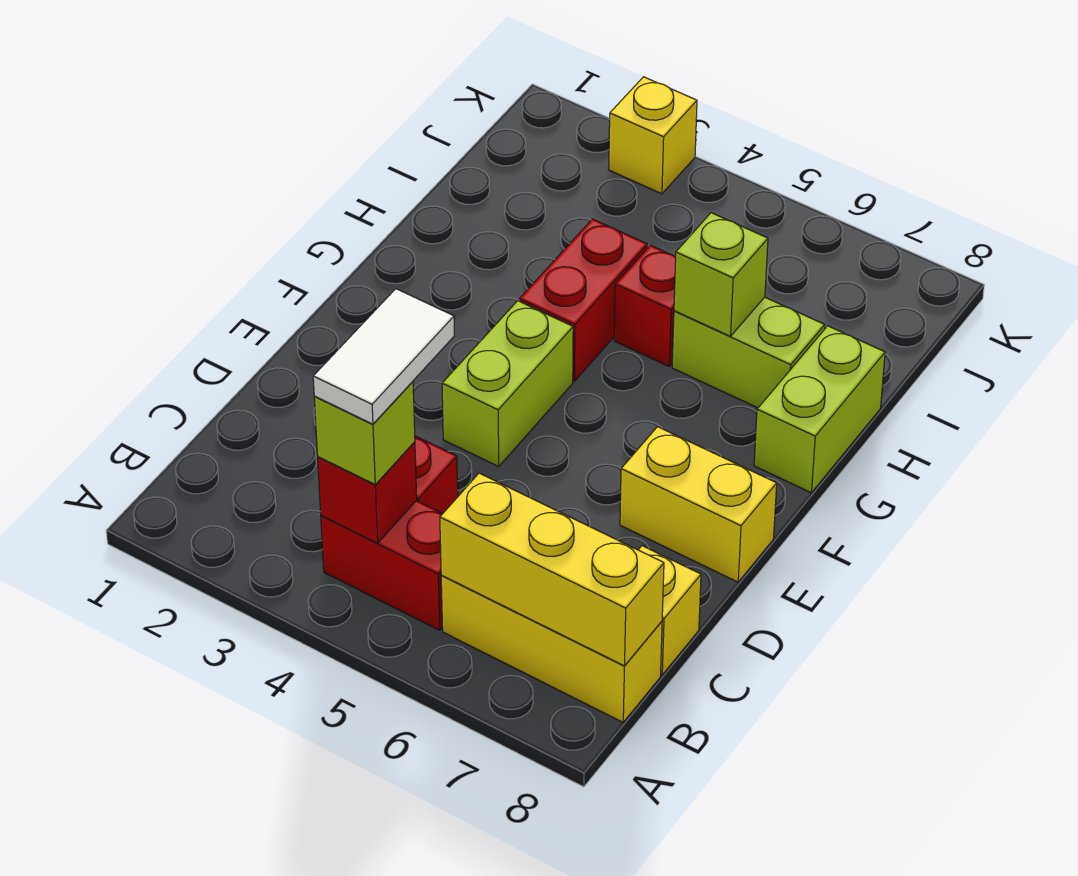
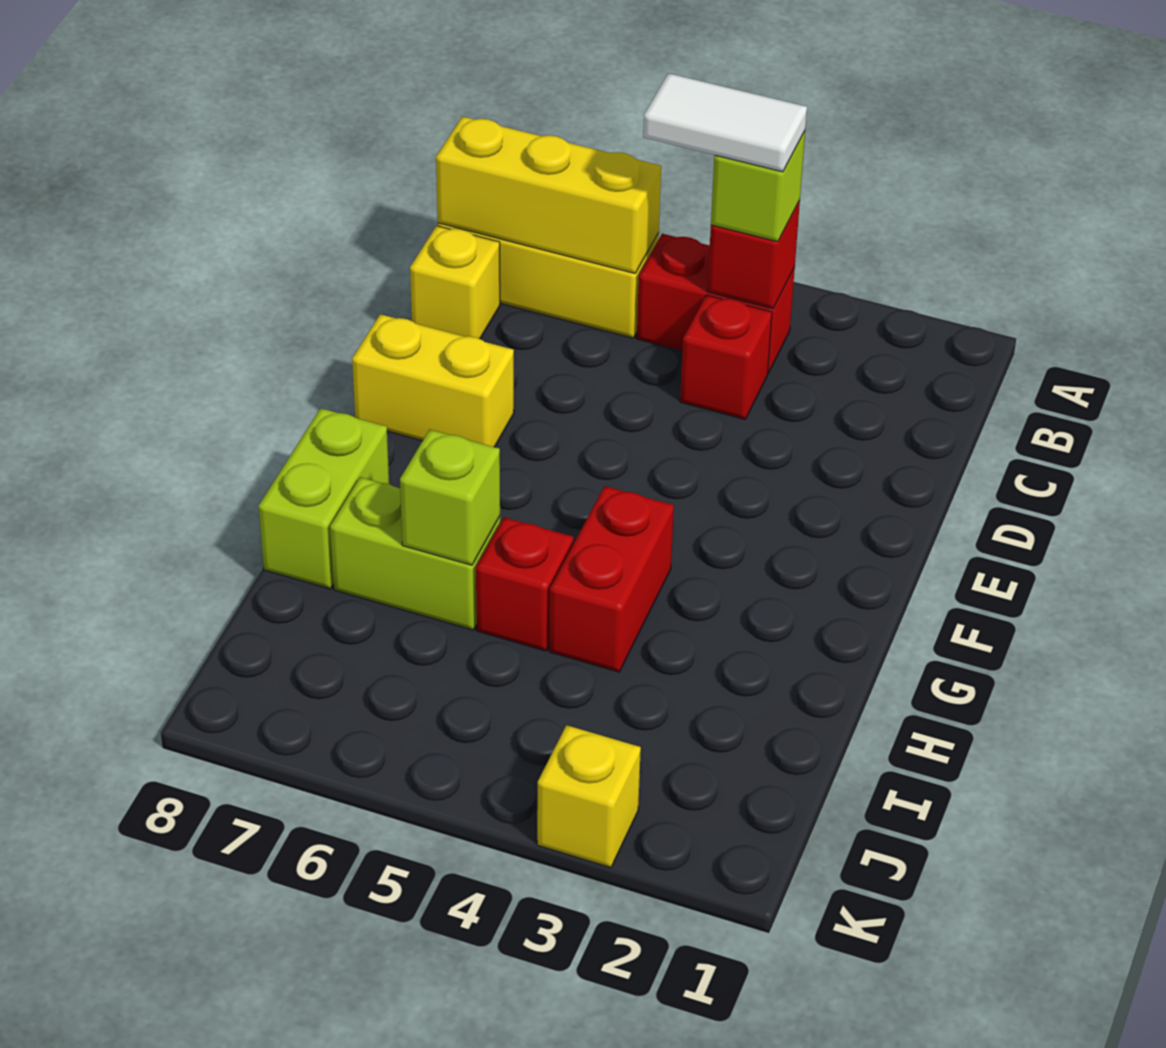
white 1x2 tile [313,289,454,424] -> white 1x2 tile turned to [643,73,807,172]
lime 1x2 brick [442,301,573,466] -> none

